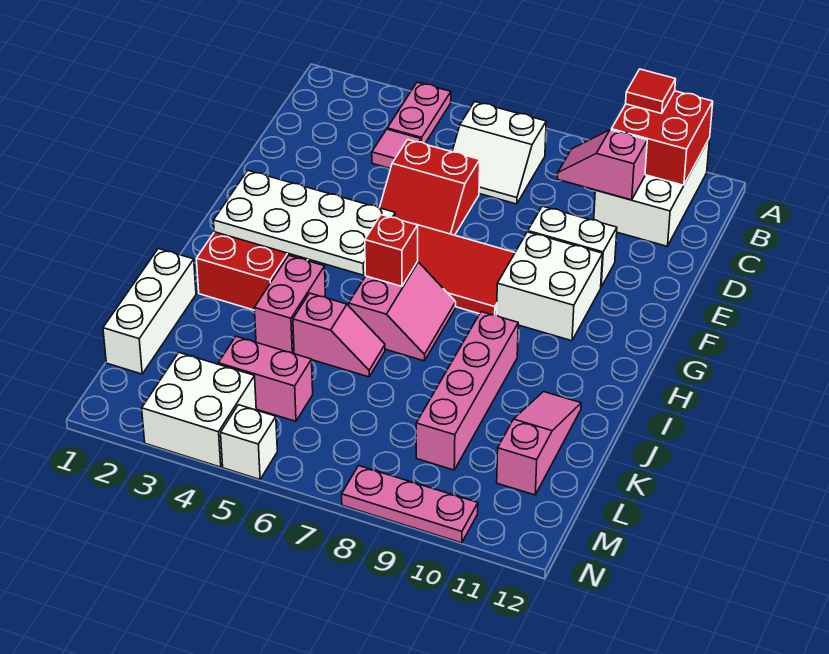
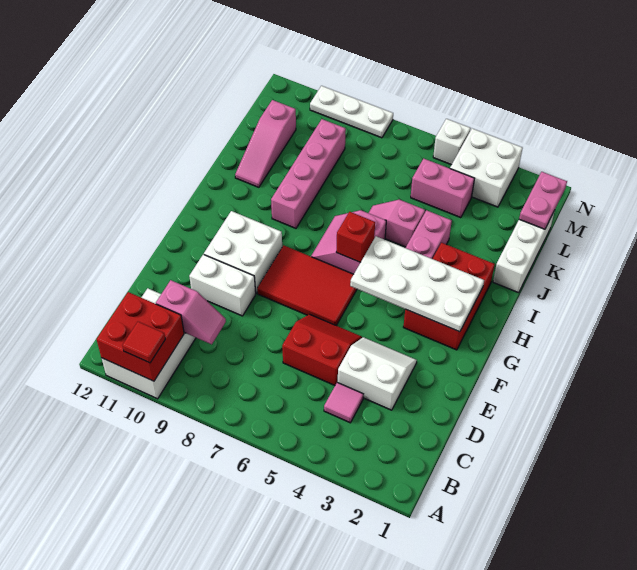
pink 1x2 plate [387,82,451,143] -> pink 1x2 plate moved to [519,172,567,229]
white 2x2 slope [452,102,546,204] -> white 2x2 slope moved to [338,337,417,410]
pink 1x3 plate [342,466,478,543] -> white 1x3 plate [310,86,393,138]

